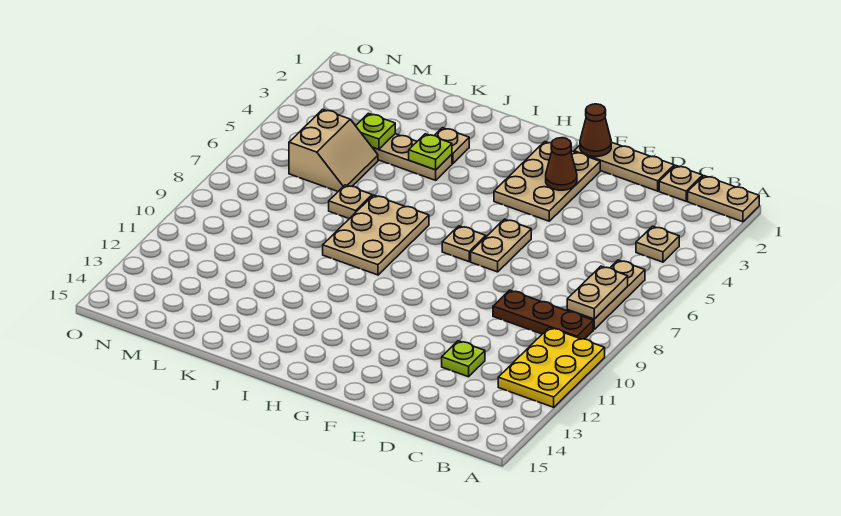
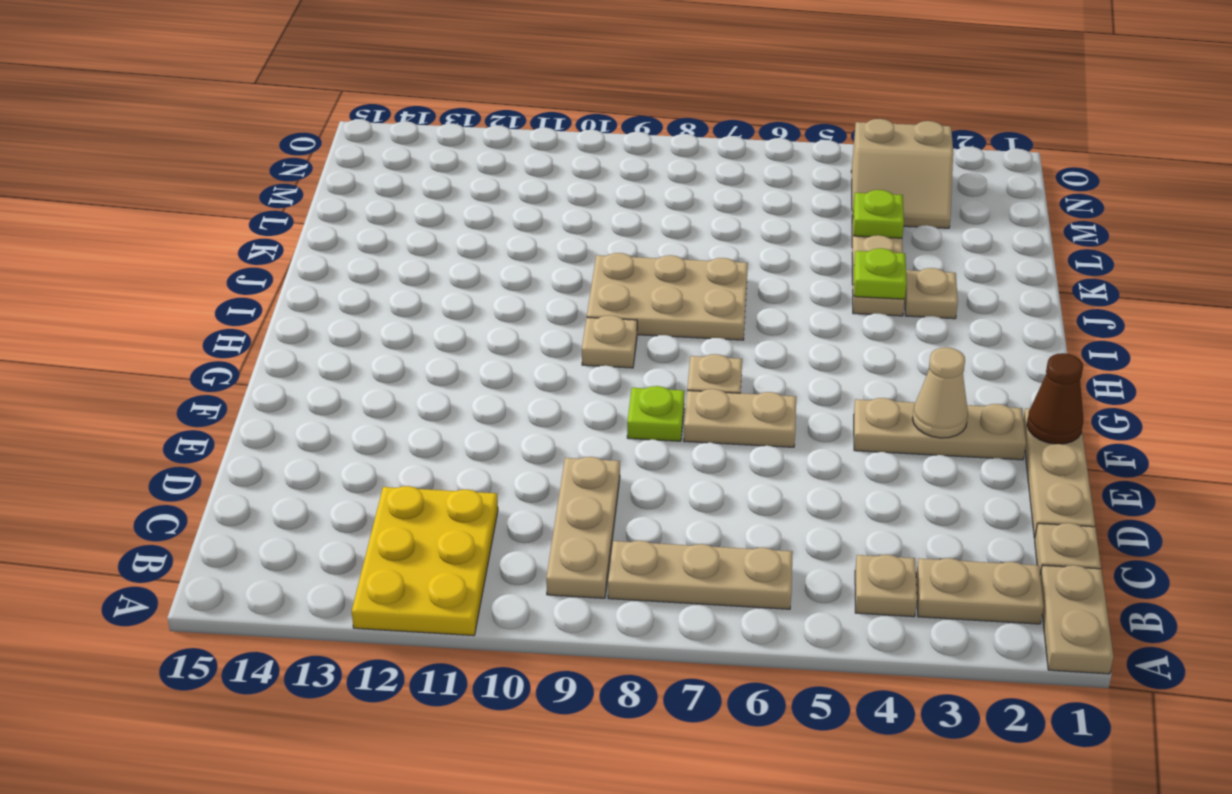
yellow 2x3 plate [498,328,605,407] -> yellow 2x3 plate turned to [352,486,498,636]
tan 1x2 plate [567,266,628,319] -> tan 1x2 plate moved to [916,558,1044,624]
brown 1x3 plate [493,290,593,339] -> tan 1x3 plate [546,457,620,598]
lime 1x1 plate [442,341,485,377] -> lime 1x1 plate moved to [627,386,685,441]
tan 2x3 plate [494,142,600,221] -> tan 1x3 plate [854,398,1026,460]
brown 1x1 cone [546,138,577,190] -> tan 1x1 cone [913,347,968,438]
tan 1x1 plate [329,185,372,219] -> tan 1x1 plate moved to [582,315,637,368]
tan 2x2 slope [289,109,378,191] -> tan 2x2 slope moved to [851,119,953,228]

